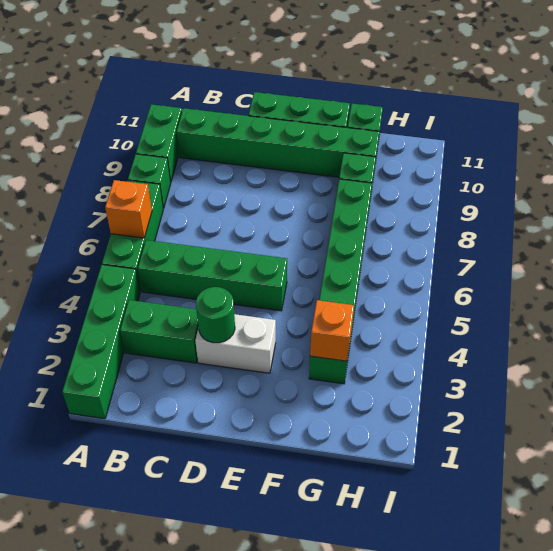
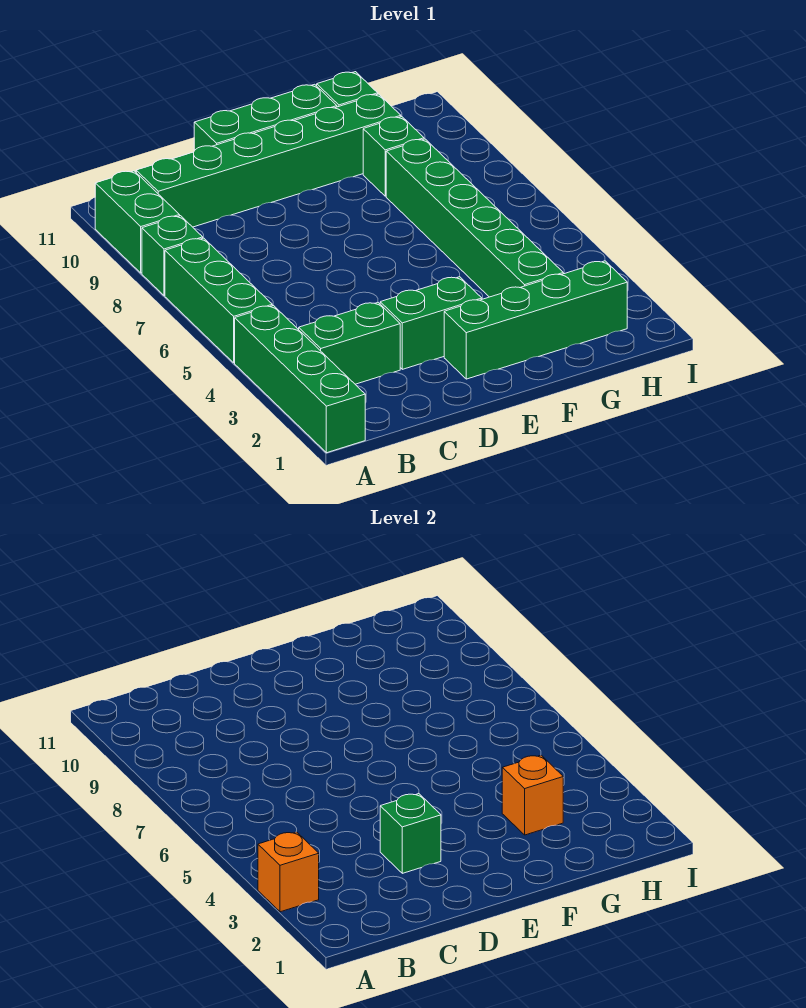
orange 1x1 brick [105,180,152,238] -> orange 1x1 brick moved to [258,832,319,912]
green 1x4 brick [138,240,287,311] -> green 1x4 brick moved to [444,261,627,379]
white 1x2 brick [195,314,276,373] -> green 1x2 brick [380,277,482,369]
green 1x1 round brick [196,287,235,343] -> green 1x1 brick [380,794,441,873]

